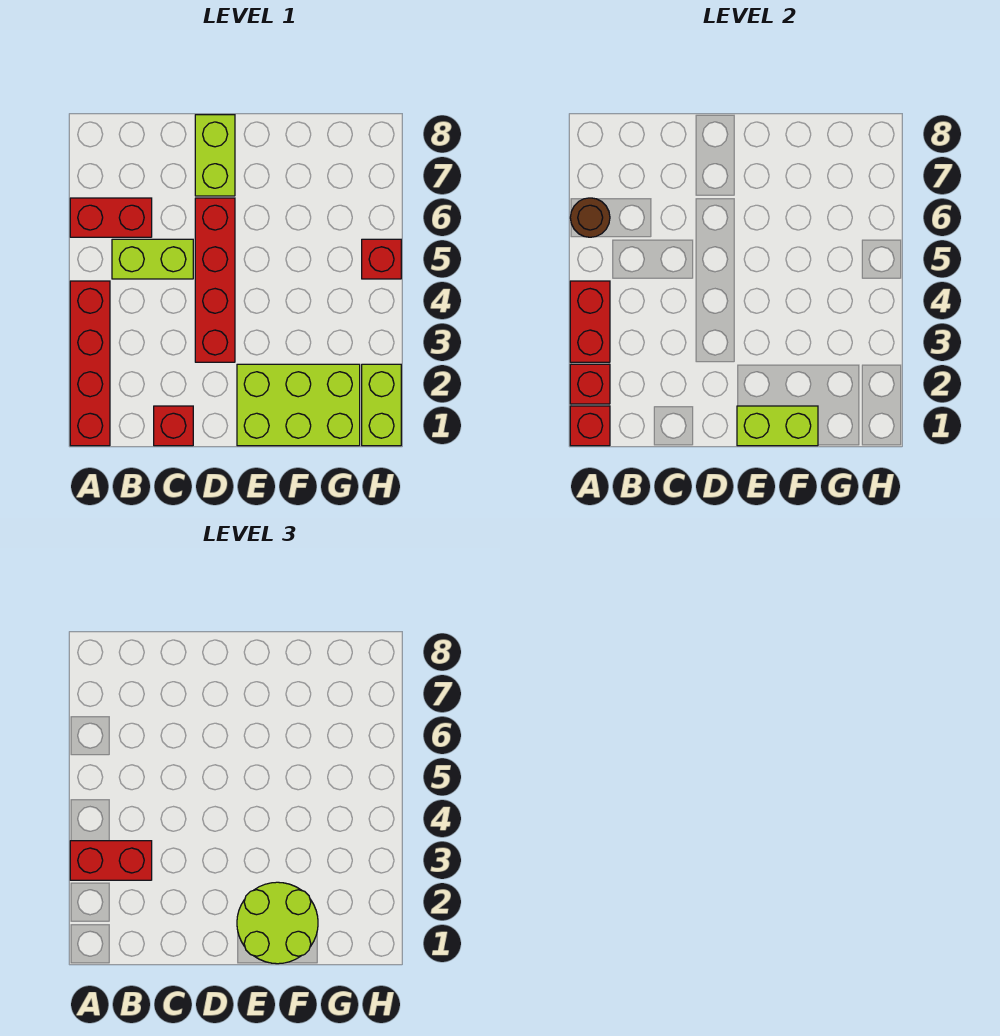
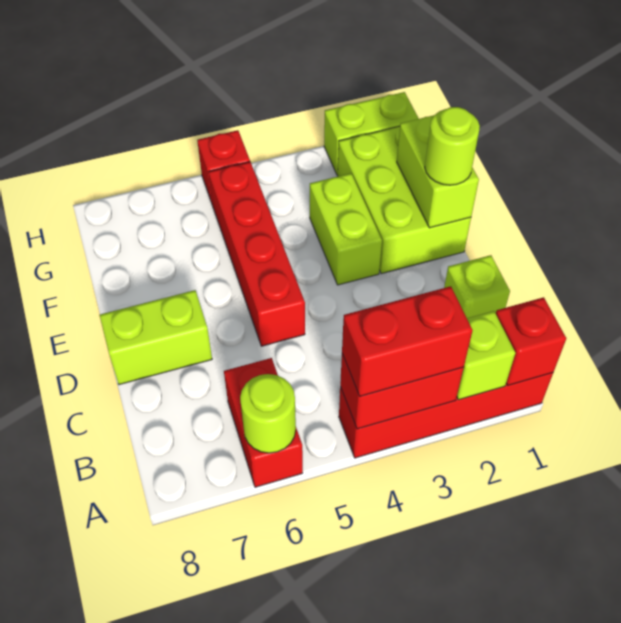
red 1x1 brick [570,364,610,404] -> lime 1x1 brick [457,311,515,400]
red 1x2 brick [70,841,152,880] -> red 1x2 brick turned to [342,286,473,396]
brown 1x1 round brick [570,198,610,237] -> lime 1x1 round brick [240,374,296,453]
lime 1x2 brick [112,239,193,279] -> lime 1x2 brick moved to [310,173,382,285]
red 1x1 brick [154,406,193,446] -> lime 1x1 brick [444,255,510,318]
red 1x4 brick [195,198,235,362] -> red 1x4 brick turned to [209,162,305,346]
lime 2x2 round brick [237,882,318,964] -> lime 1x1 round brick [425,107,480,185]

